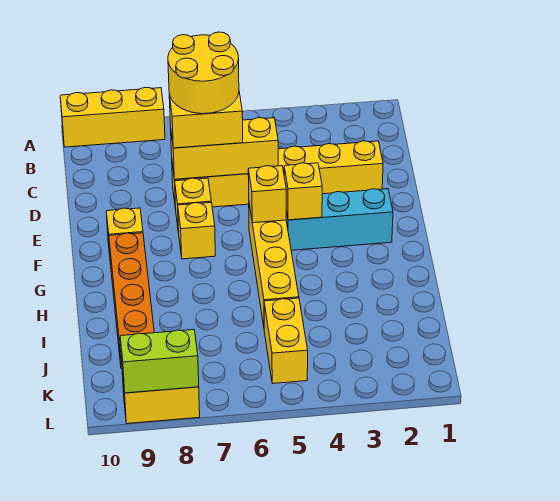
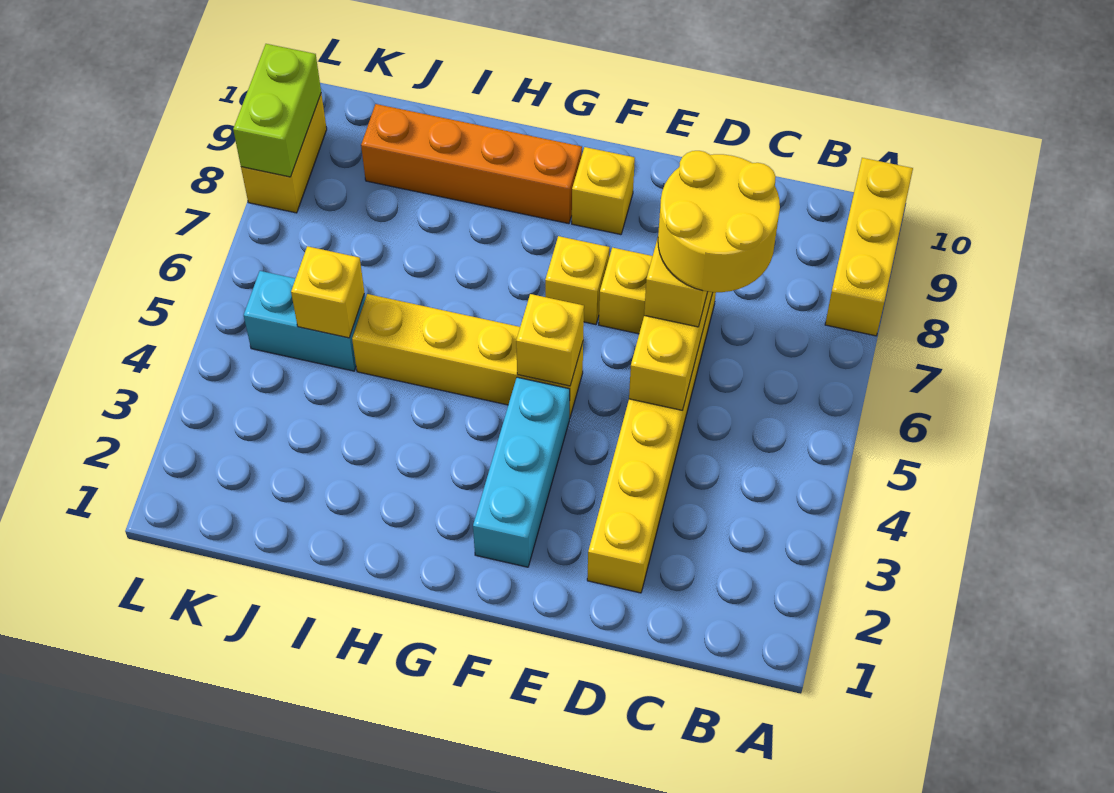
yellow 1x1 brick [284,163,322,220] -> yellow 1x1 brick moved to [291,246,364,338]
yellow 1x2 brick [264,298,308,384] -> cyan 1x2 brick [244,271,365,371]

